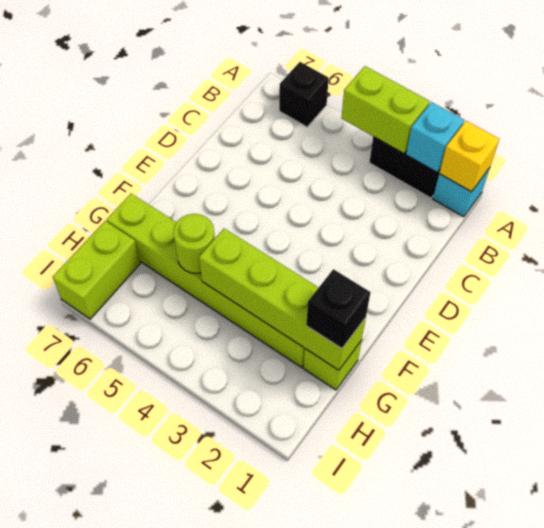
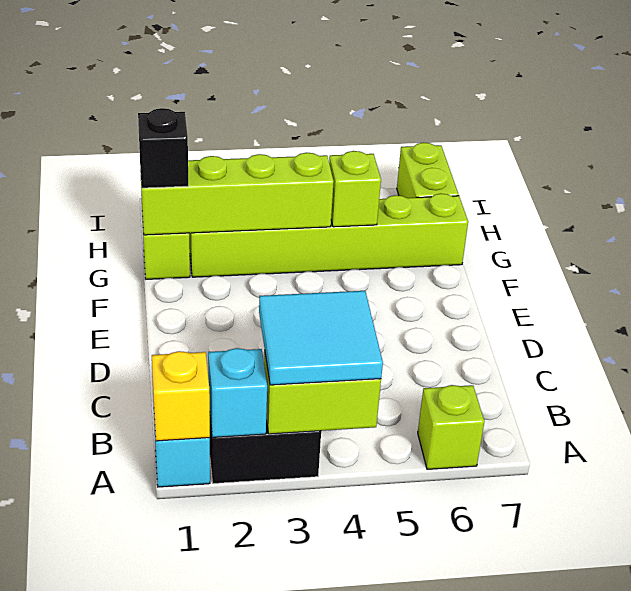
none -> cyan 2x2 tile [259,291,383,385]
black 1x1 brick [279,62,329,127] -> lime 1x1 brick [418,385,484,470]
lime 1x1 round brick [173,214,215,273] -> lime 1x1 brick [329,151,381,227]

